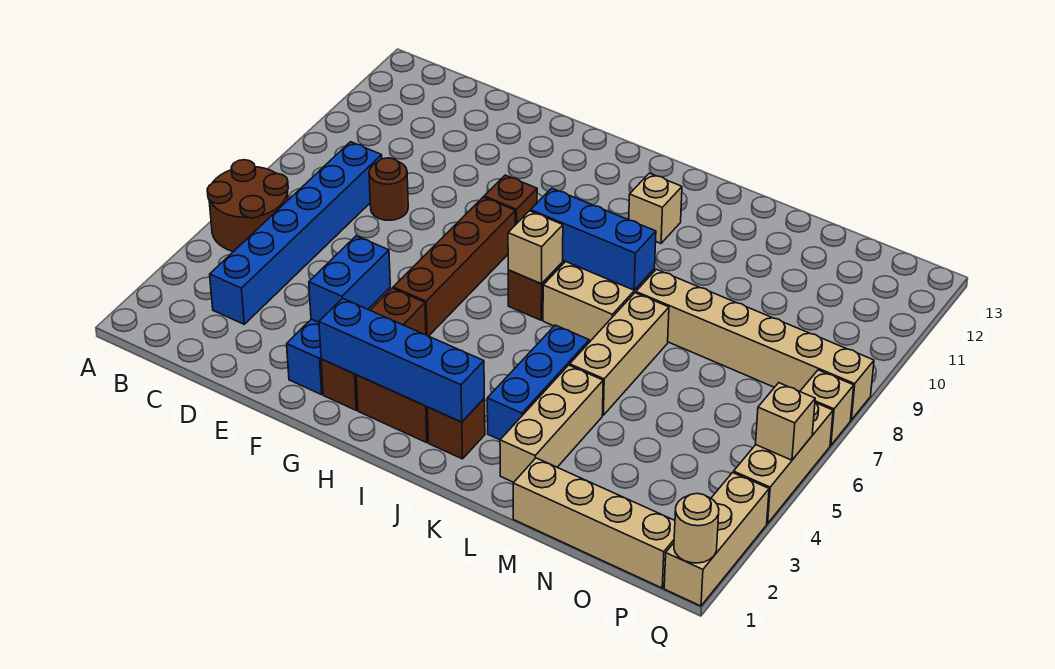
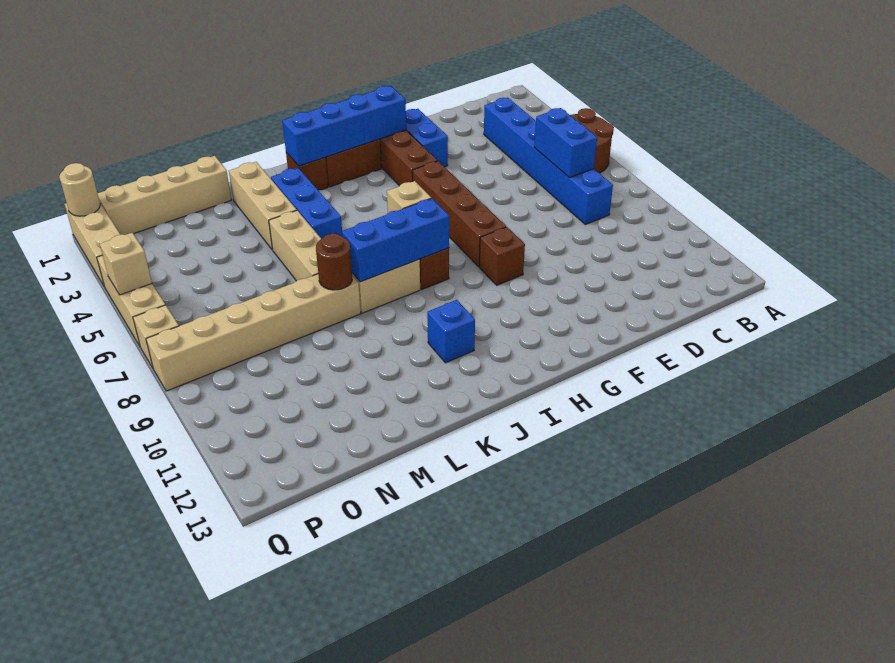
brown 1x1 round brick [369,158,408,220] -> brown 1x1 round brick moved to [316,234,352,290]
blue 1x2 brick [309,236,390,322] -> blue 1x2 brick moved to [534,108,597,178]
tan 1x1 brick [629,173,682,243] -> blue 1x1 brick [427,300,475,363]

